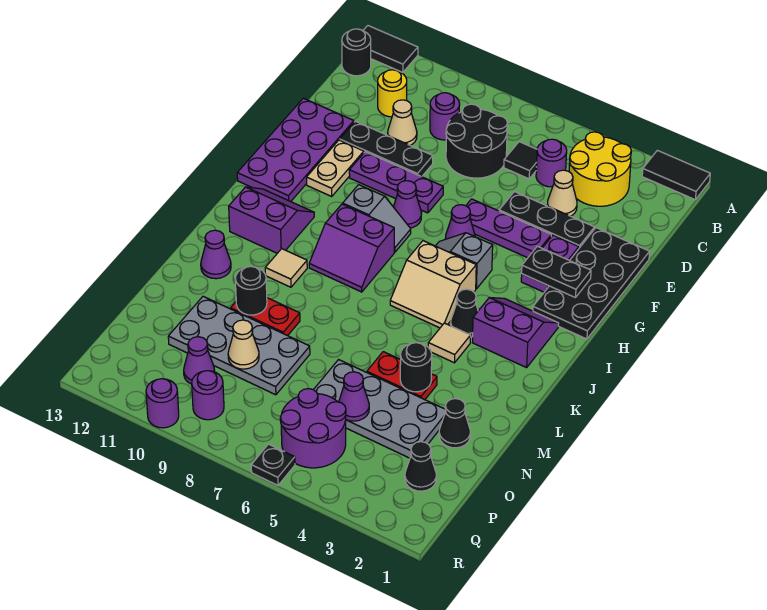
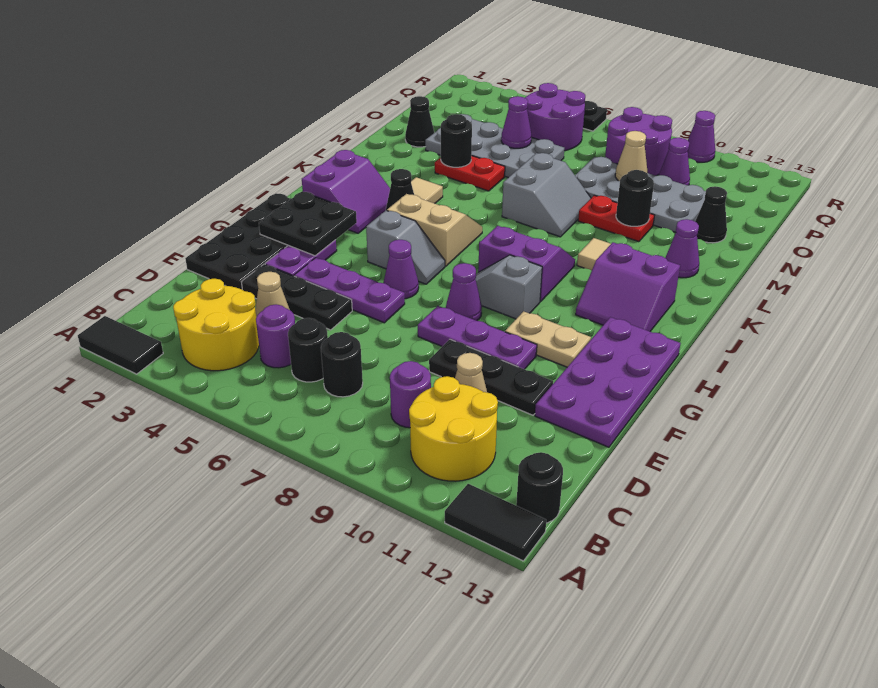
black 1x1 tile [504,142,537,179] -> black 1x1 round brick [288,318,328,382]
black 2x2 round brick [446,104,508,178] -> black 1x1 round brick [321,332,363,397]
yellow 1x1 round brick [378,70,407,117] -> yellow 2x2 round brick [409,376,498,481]
tan 1x2 plate [307,140,364,196] -> tan 1x2 plate turned to [505,311,591,367]
black 1x2 plate [522,246,591,298] -> black 2x2 plate [259,192,357,256]
purple 2x2 slope [472,298,559,368] -> purple 2x2 slope turned to [302,150,390,233]
none -> grey 2x2 slope [502,153,591,237]
black 1x1 cone [405,442,436,491] -> black 1x1 cone moved to [695,186,727,243]
purple 1x1 round brick [192,371,224,420] -> purple 2x2 round brick [605,107,672,176]
purple 1x1 round brick [146,379,179,428] -> purple 1x1 cone [688,111,715,162]

